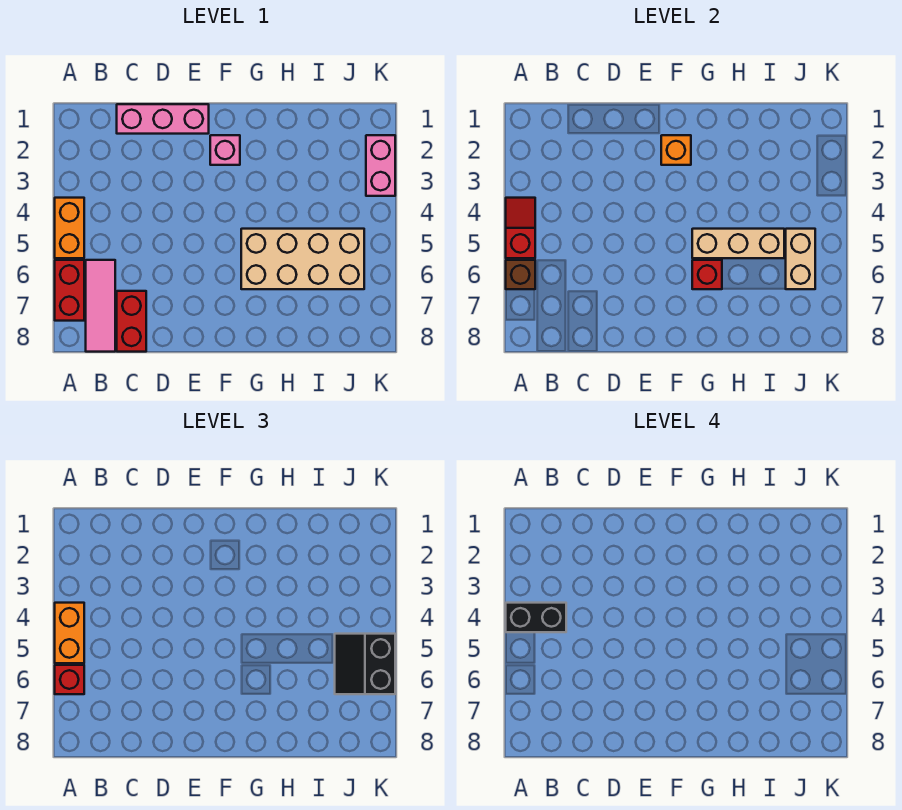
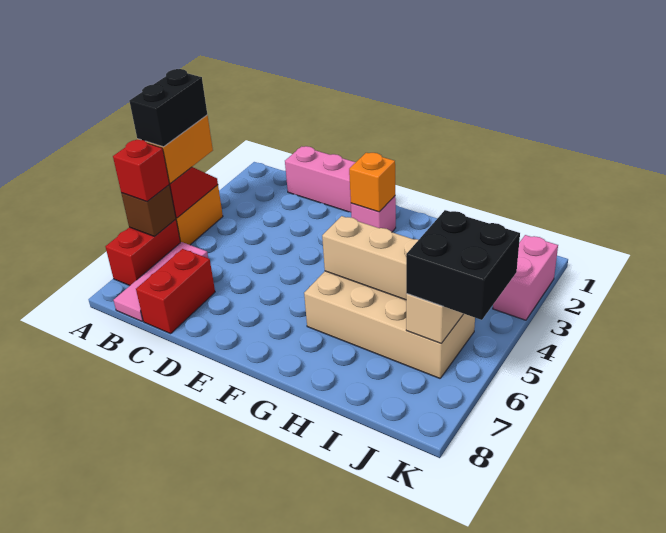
black 1x2 brick [506,603,566,632] -> black 1x2 brick turned to [129,69,207,147]
red 1x1 brick [692,260,722,289] -> none
black 2x2 slope [335,634,395,694] -> black 2x2 brick [406,210,520,320]

